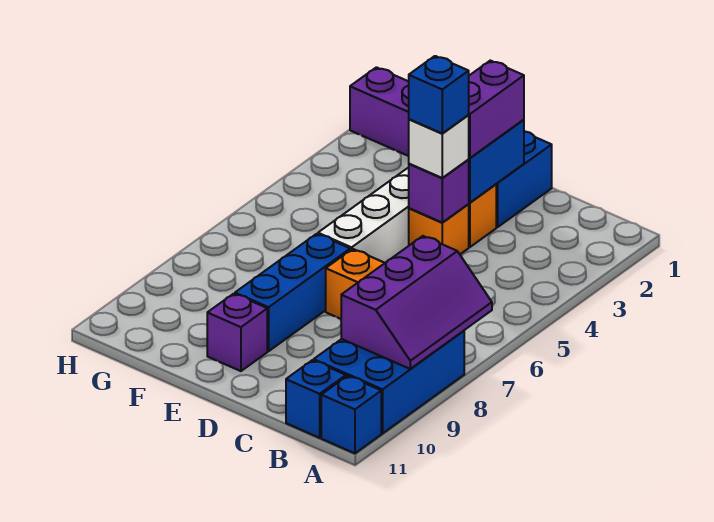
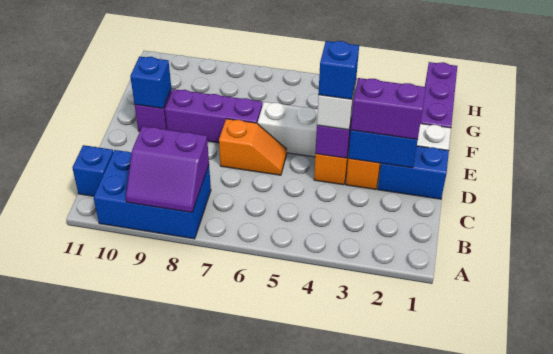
purple 2x3 slope [341,236,492,369] -> purple 2x2 slope [126,126,209,212]
blue 1x1 brick [321,376,381,453] -> blue 1x1 brick moved to [130,56,171,108]
blue 1x3 brick [235,234,350,351] -> purple 1x3 brick [165,89,262,143]

